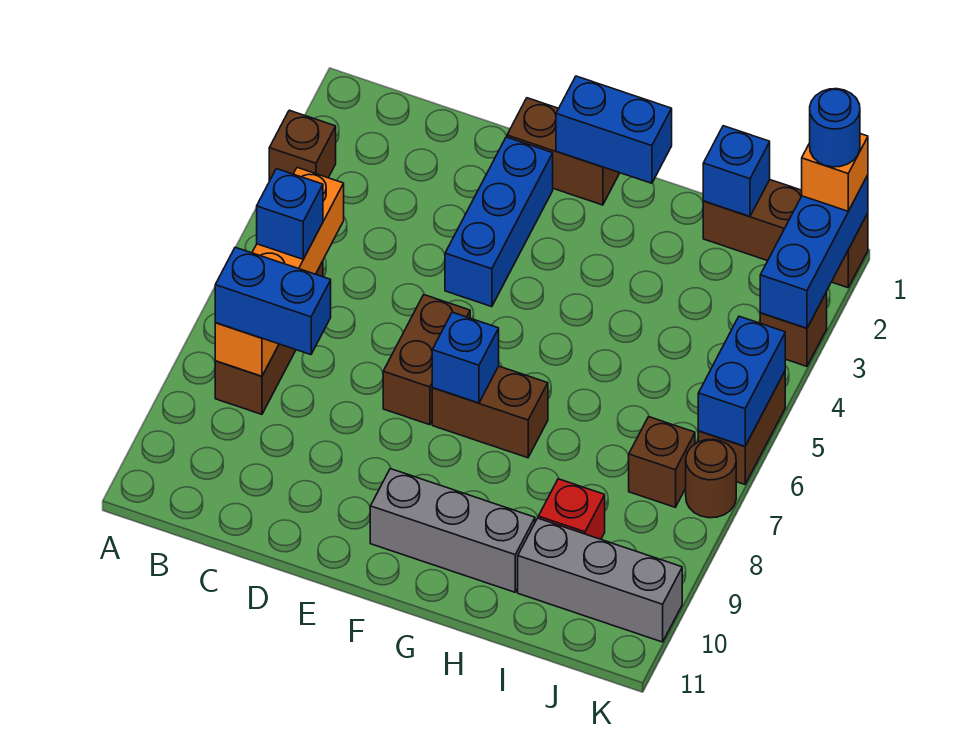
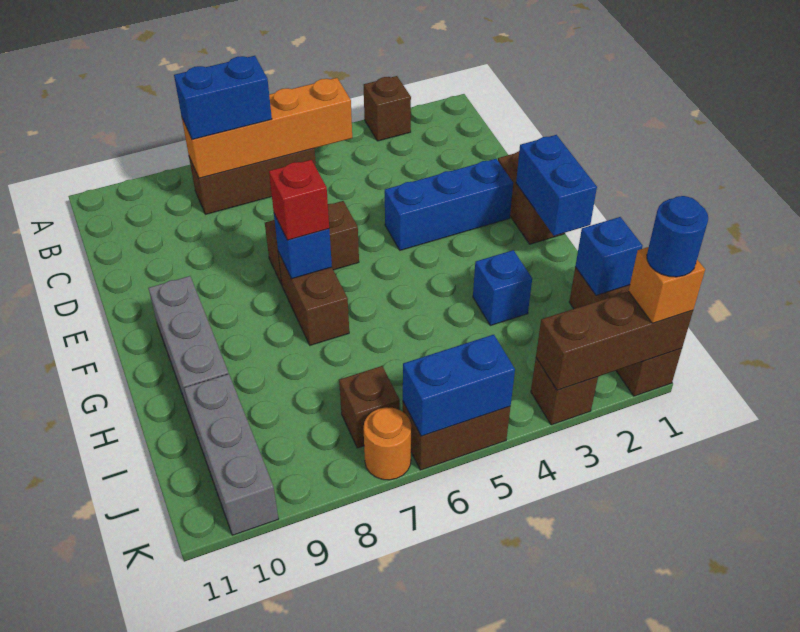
blue 1x1 brick [257,169,323,259] -> blue 1x1 brick moved to [473,250,532,326]
blue 1x2 brick [215,247,331,355] -> blue 1x2 brick turned to [174,56,272,140]
red 1x1 brick [538,479,605,539] -> red 1x1 brick moved to [269,160,329,240]
blue 1x3 brick [760,175,868,328] -> brown 1x3 brick [536,291,693,390]
brown 1x1 round brick [686,439,736,518] -> orange 1x1 round brick [364,407,411,480]

